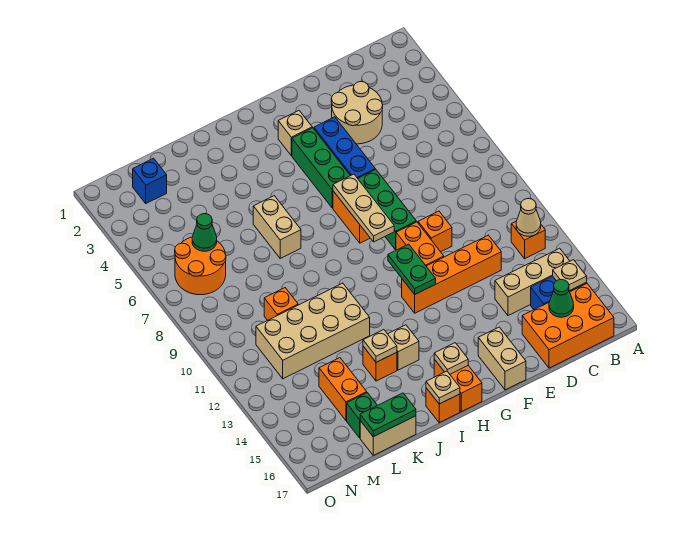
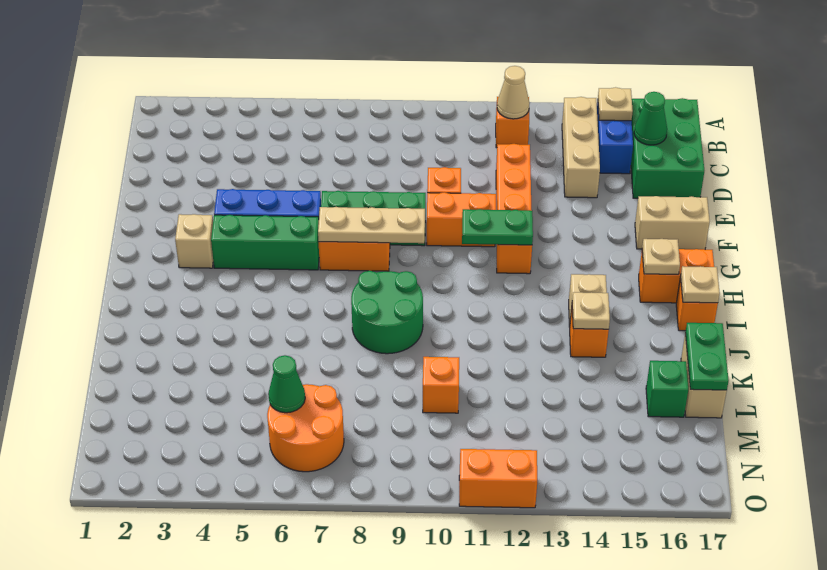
orange 2x3 brick [522,284,614,368] -> green 2x3 brick [631,98,704,198]
tan 2x2 round brick [331,82,383,144] -> none
none -> green 2x2 round brick [351,271,423,354]
tan 1x2 brick [253,196,301,258] -> none
tan 2x4 brick [256,283,370,379] -> none
orange 1x2 brick [319,358,367,420] -> orange 1x2 brick moved to [459,449,537,508]
blue 1x1 brick [133,158,167,203] -> none

